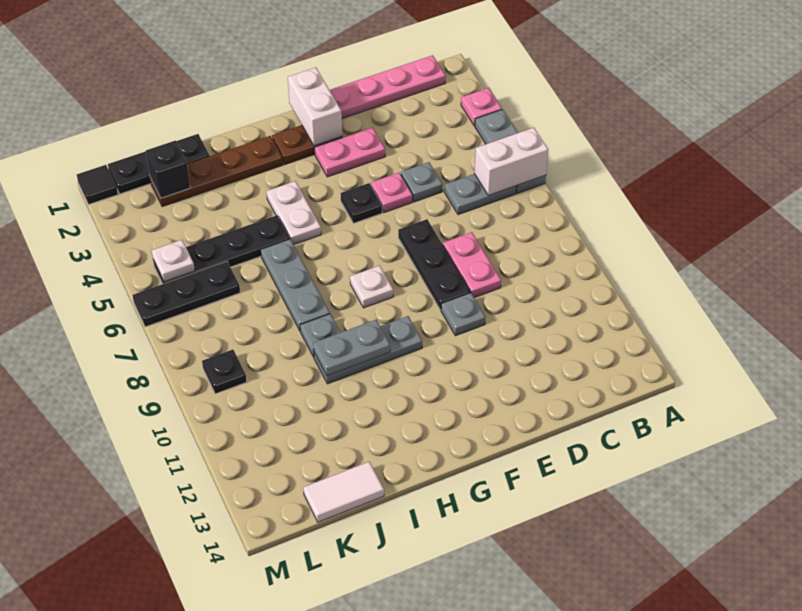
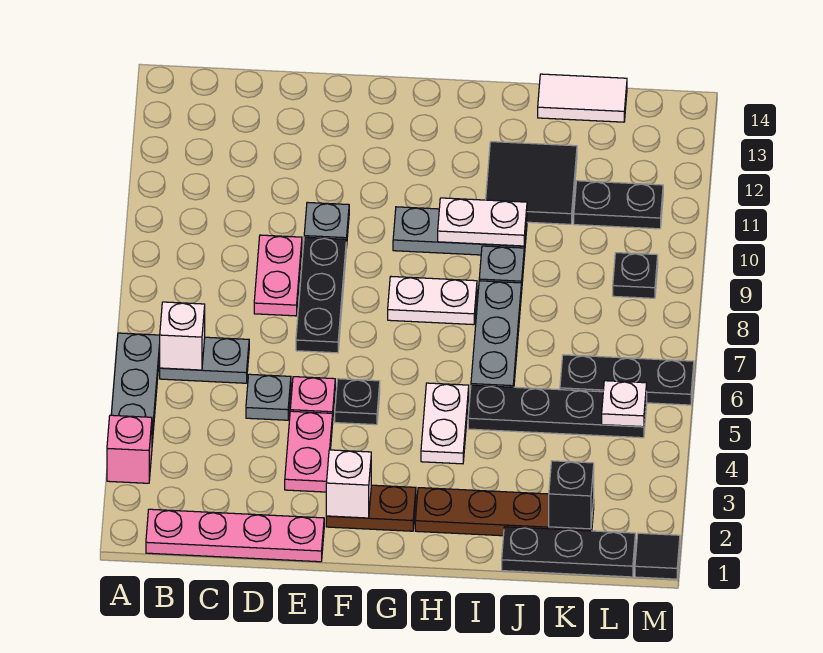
pink 1x1 plate [461,88,502,126] -> pink 1x1 brick [107,415,152,483]
white 1x2 brick [474,128,548,196] -> white 1x1 brick [160,302,205,370]
pink 1x2 plate [315,128,385,177] -> pink 1x2 plate turned to [285,411,333,492]
white 1x2 brick [288,68,342,146] -> white 1x1 brick [326,450,371,518]
white 1x1 plate [350,266,393,308] -> white 1x2 plate [388,277,477,325]
grey 1x2 plate [313,320,390,376] -> white 1x2 plate [438,198,527,246]
none -> black 2x2 tile [486,142,577,224]
none -> black 1x2 plate [574,181,663,229]

